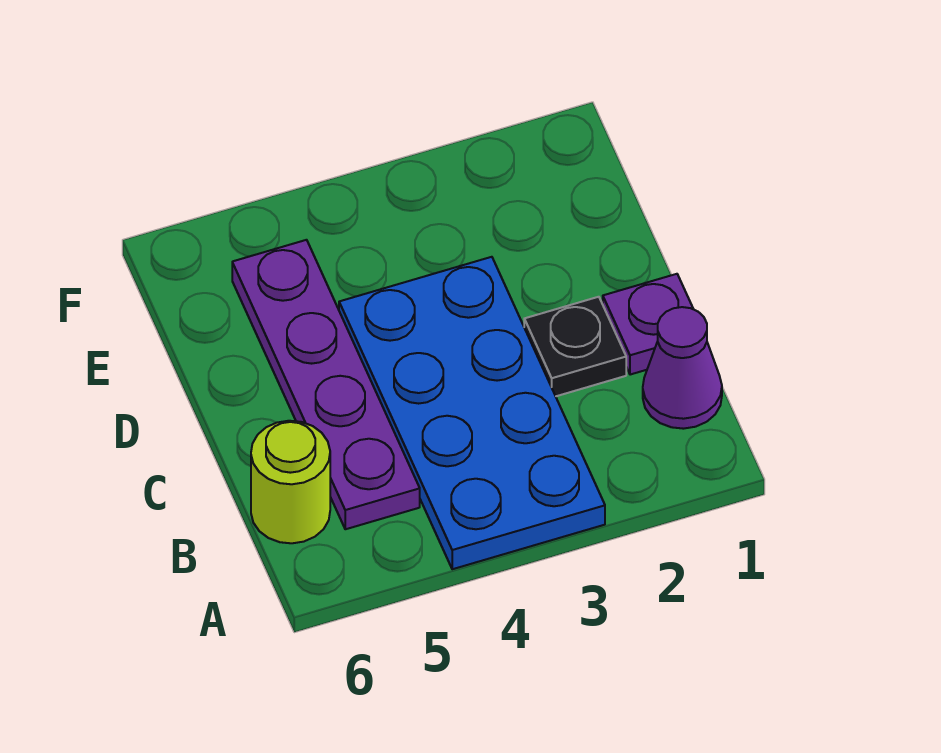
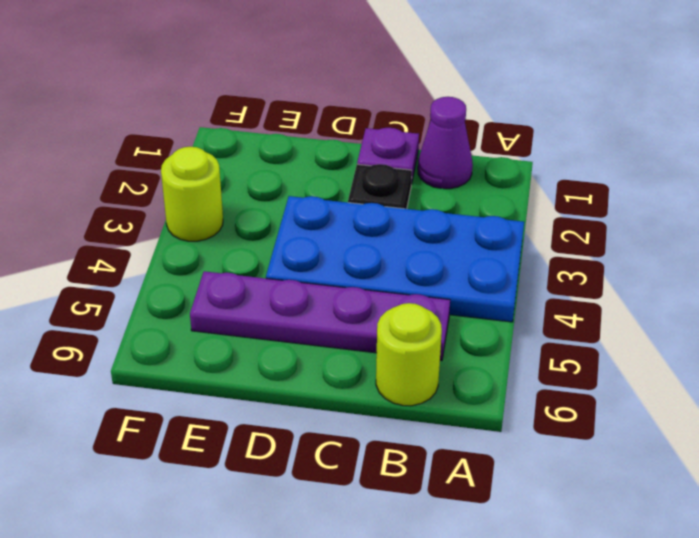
none -> lime 1x1 round brick [161,147,223,241]

